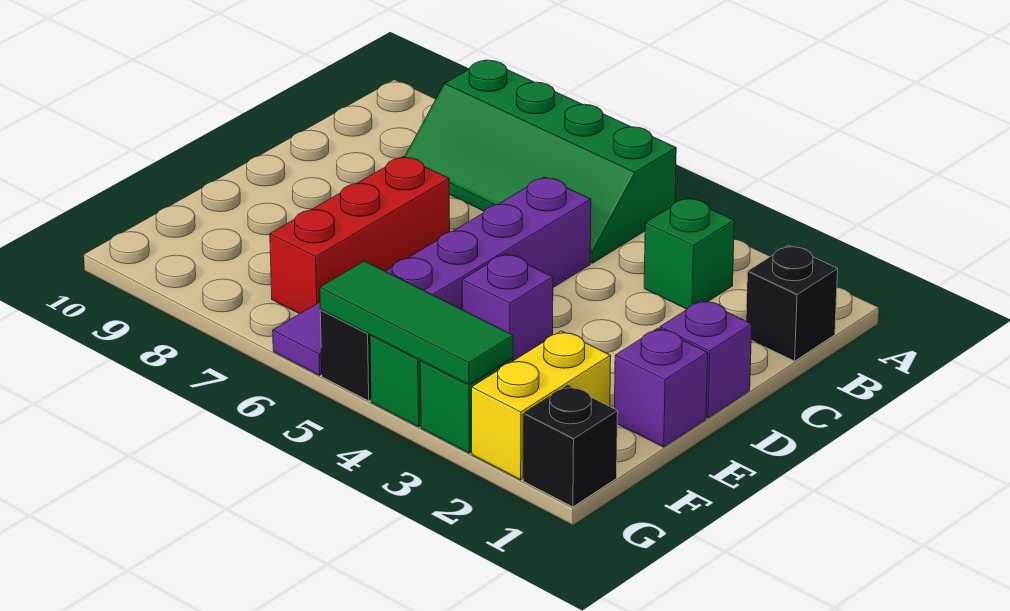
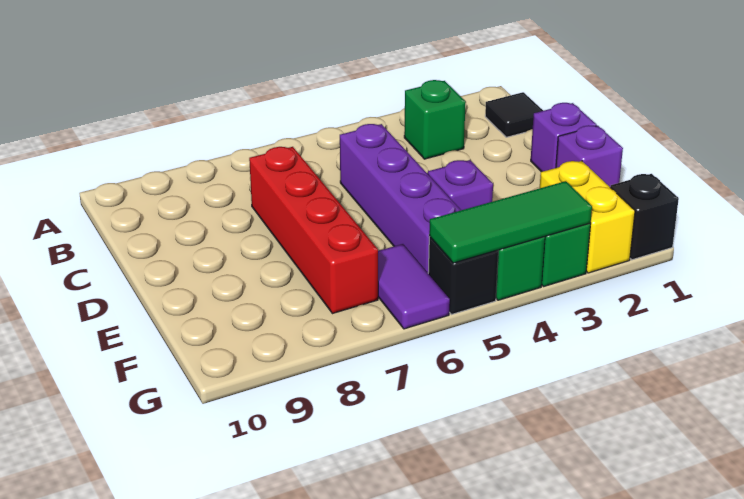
green 2x4 slope [405,60,676,263] -> none
black 1x1 brick [746,245,838,361] -> black 1x1 tile [485,92,543,137]
red 1x3 brick [270,157,450,314] -> red 1x4 brick [249,147,378,314]

